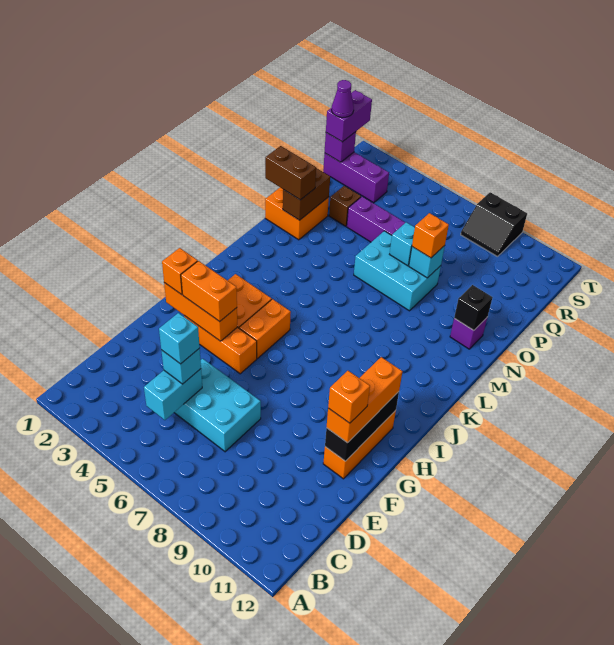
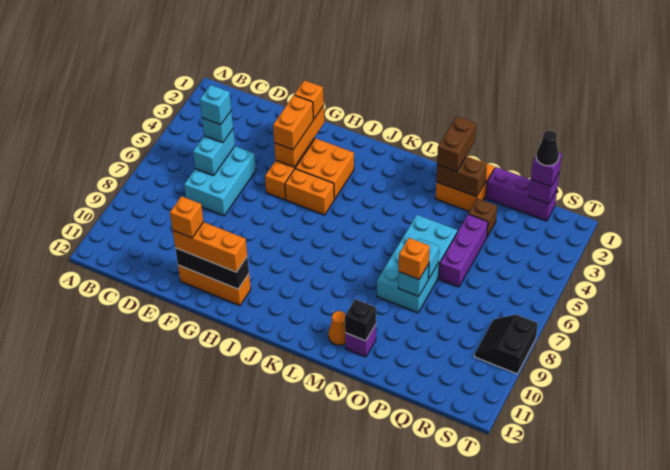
cyan 1x2 brick [144,369,202,420] -> cyan 1x2 brick turned to [193,129,235,176]
none -> orange 1x1 cone [328,311,345,345]
cyan 2x3 brick [354,231,441,311] -> cyan 2x4 brick [377,215,457,313]
purple 1x3 brick [323,152,389,203] -> purple 1x3 brick turned to [486,167,557,221]
purple 1x2 brick [326,90,372,142] -> purple 1x1 brick [531,153,562,186]
purple 1x1 cone [332,80,354,118] -> black 1x1 cone [536,130,559,166]

